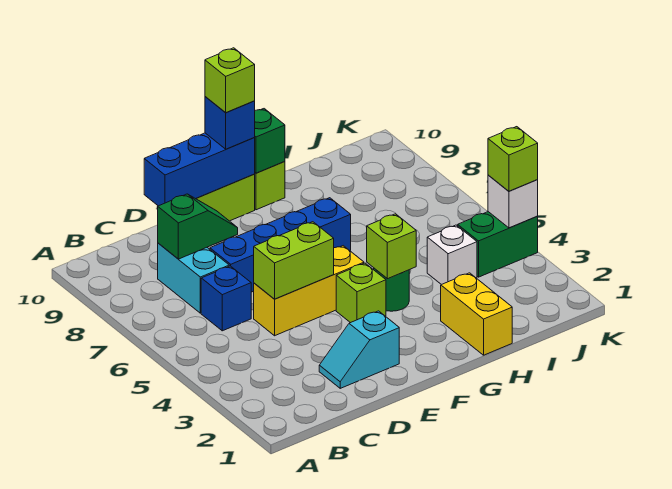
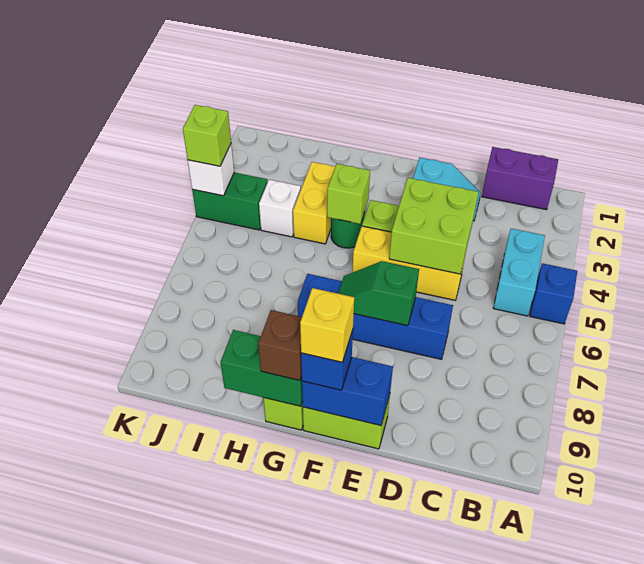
none -> purple 1x2 brick [482,147,558,210]
blue 1x1 brick [201,266,251,331] -> blue 1x1 brick moved to [530,263,577,324]
cyan 1x2 brick [158,243,229,313] -> cyan 1x2 brick moved to [493,229,545,316]
green 1x2 slope [158,194,238,259] -> green 1x2 slope moved to [338,261,419,326]
lime 1x2 brick [254,222,334,299] -> lime 2x2 brick [389,178,478,274]
blue 1x3 brick [144,133,255,206] -> blue 1x2 brick [302,357,393,426]
lime 1x1 brick [205,48,255,113] -> yellow 1x1 brick [300,288,354,362]
green 1x1 brick [254,109,285,173] -> green 1x2 brick [220,330,303,406]
none -> brown 1x1 brick [258,310,302,380]
yellow 1x2 brick [441,273,512,355] -> yellow 1x2 brick moved to [293,162,335,244]

